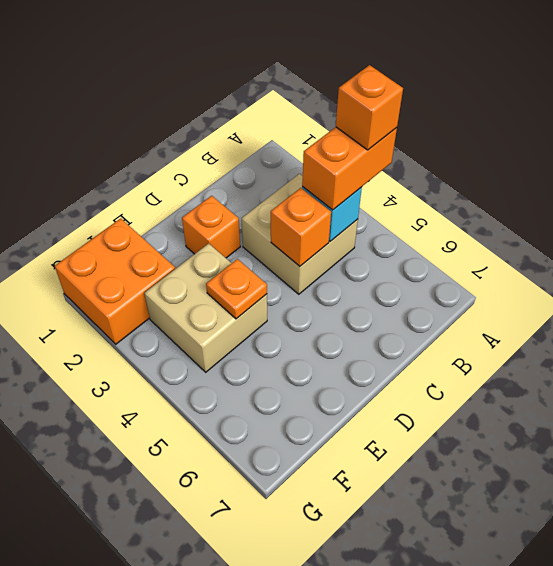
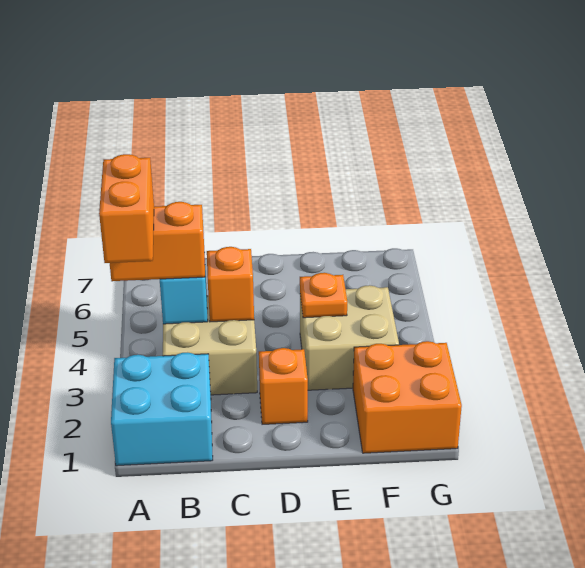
none -> cyan 2x2 brick [111,353,213,466]
orange 1x1 brick [336,65,403,150] -> orange 1x2 brick [99,154,154,263]

